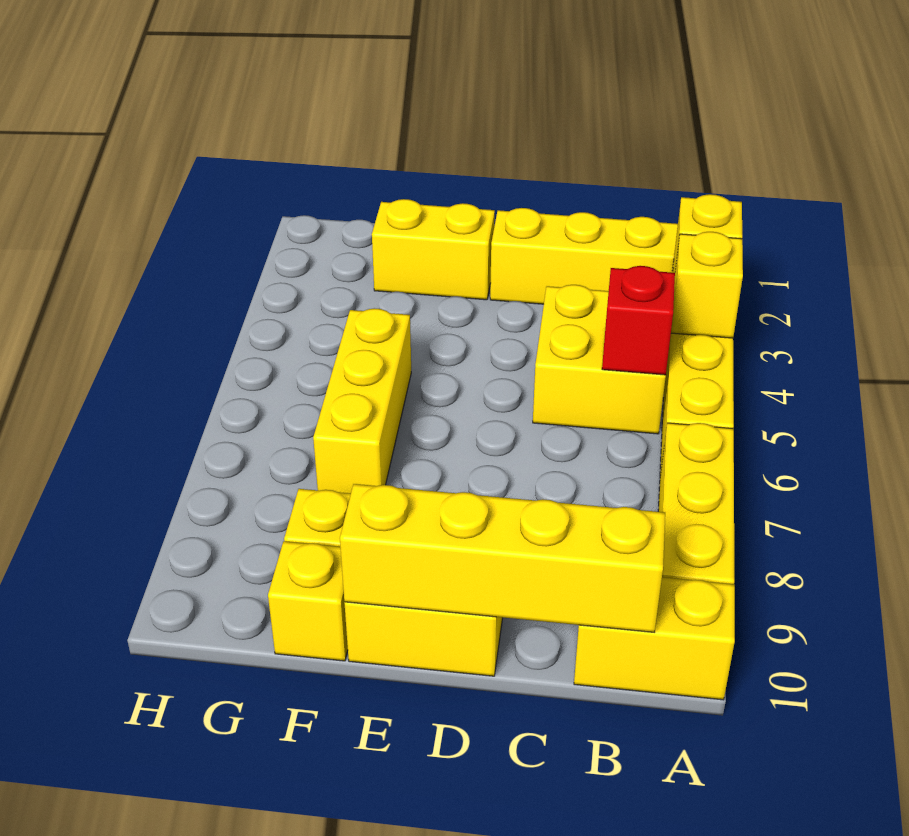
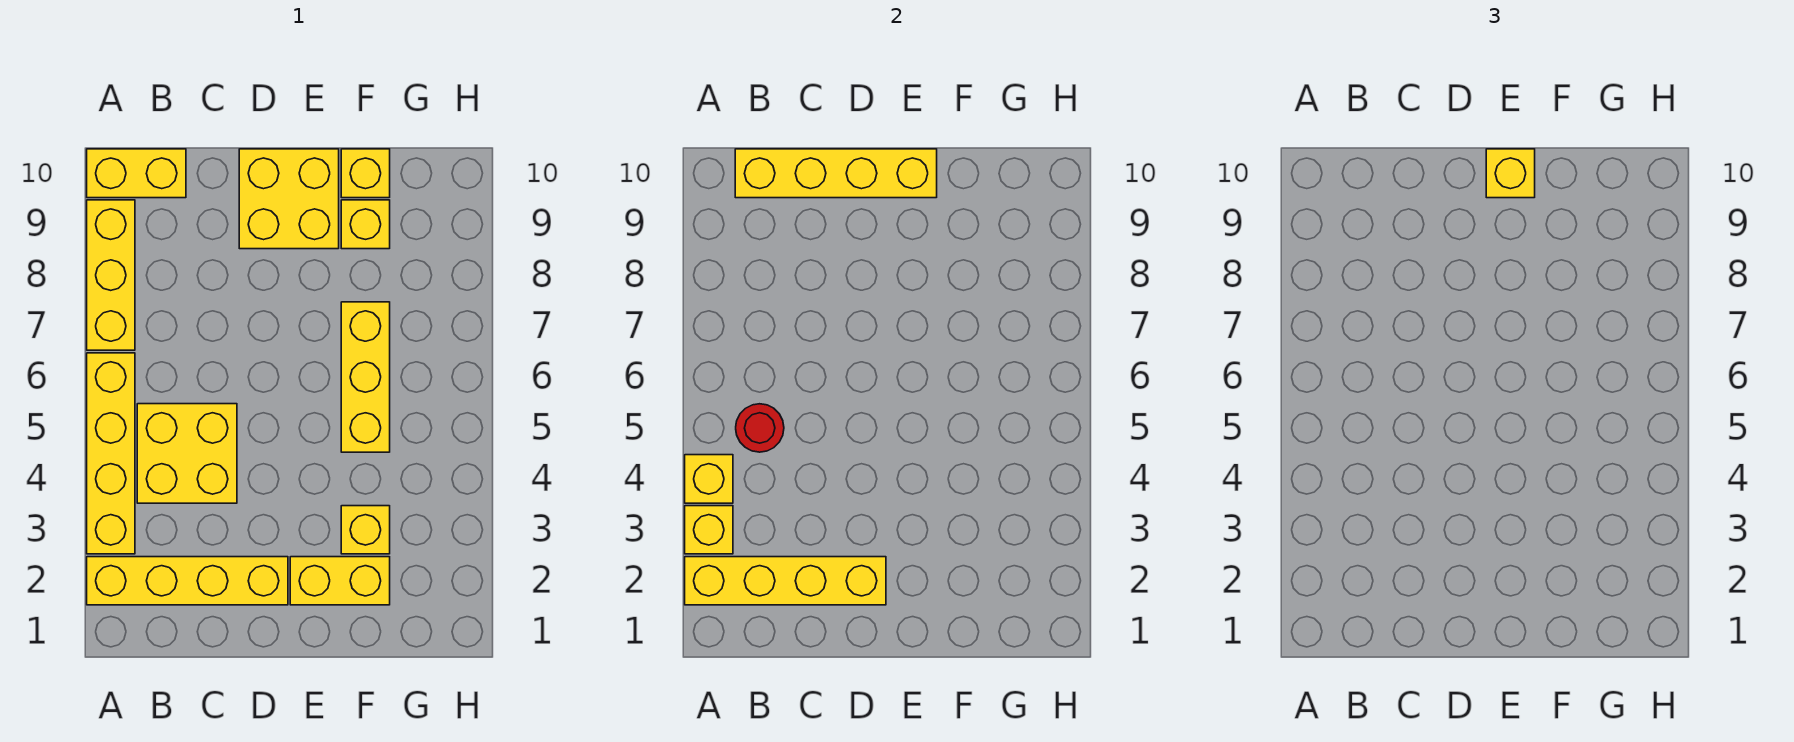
none -> yellow 1x4 brick [685,557,886,605]
red 1x1 brick [602,266,675,375] -> red 1x1 round brick [736,404,784,452]
none -> yellow 1x1 brick [1486,149,1535,198]
none -> yellow 1x1 brick [341,506,390,554]

